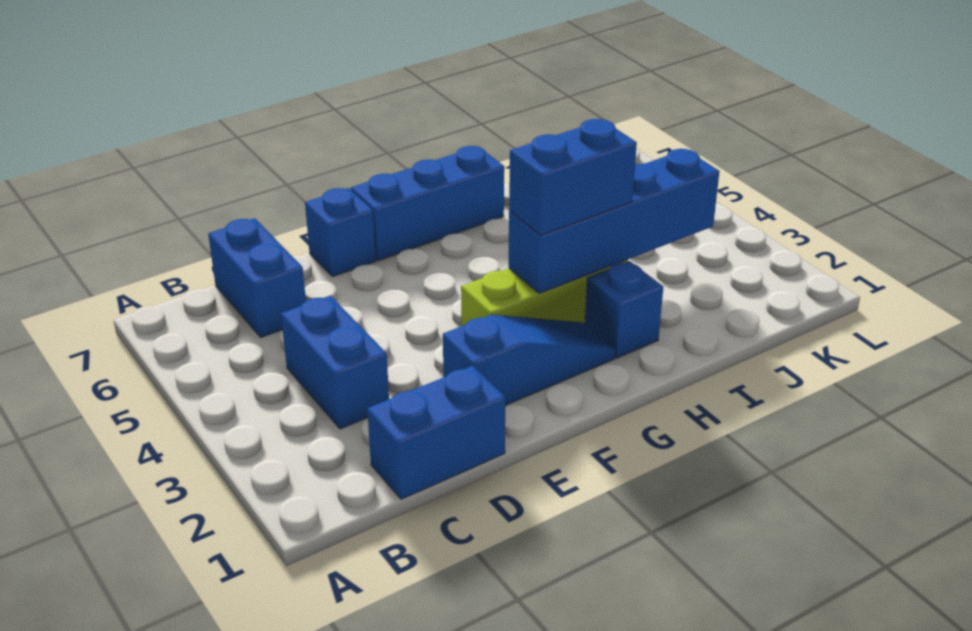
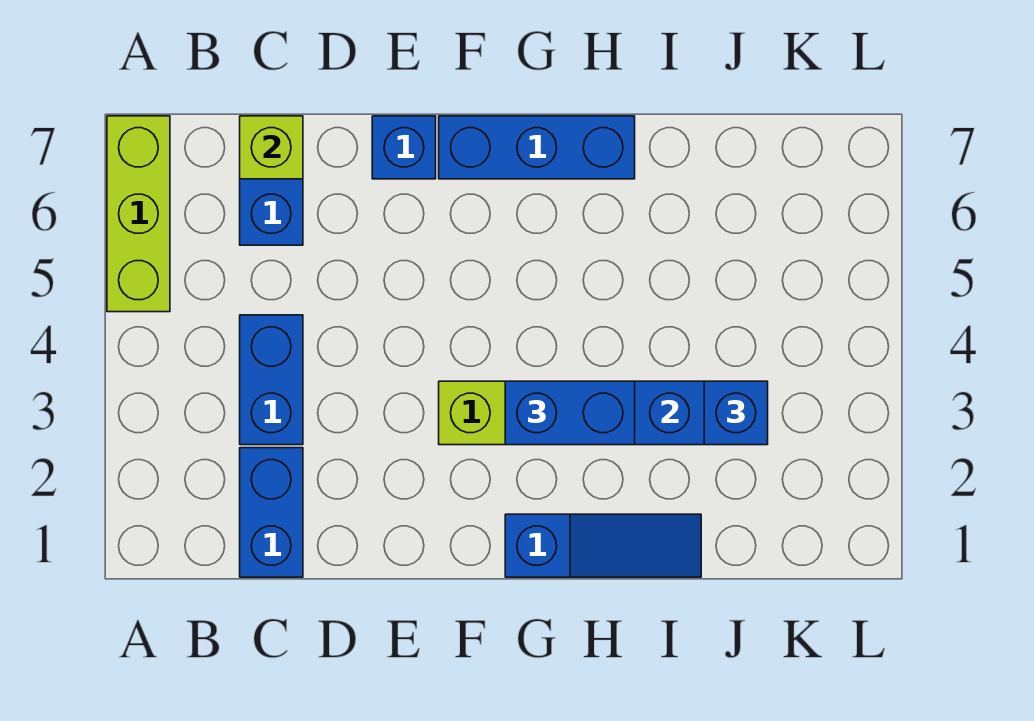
none -> lime 1x3 brick [107,116,170,312]
blue 1x2 brick [367,366,505,499] -> blue 1x2 brick turned to [240,448,303,577]
none -> lime 1x1 brick [240,116,303,179]
blue 1x3 slope [443,315,615,406] -> blue 1x3 slope moved to [505,514,701,577]
blue 1x1 brick [585,261,663,358] -> blue 1x1 brick moved to [704,381,768,445]

